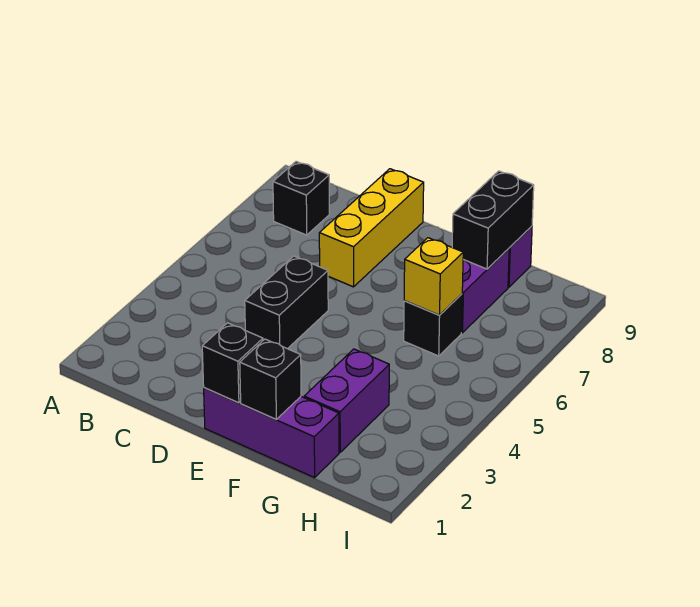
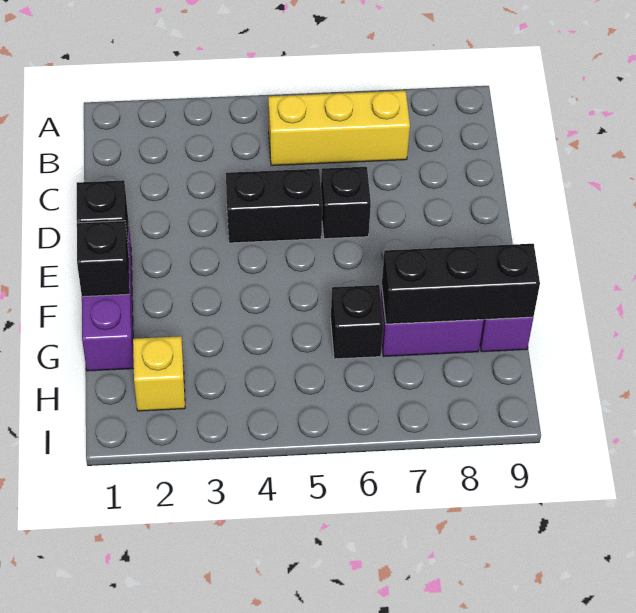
black 1x1 brick [273,161,329,235] -> black 1x1 brick moved to [321,167,371,239]
yellow 1x3 brick [319,169,424,287] -> yellow 1x3 brick moved to [268,91,410,166]
purple 1x2 brick [304,349,389,452] -> none
yellow 1x1 brick [404,238,463,315] -> yellow 1x1 brick moved to [133,336,185,411]
black 1x2 brick [452,171,534,269] -> black 1x3 brick [382,244,540,324]

